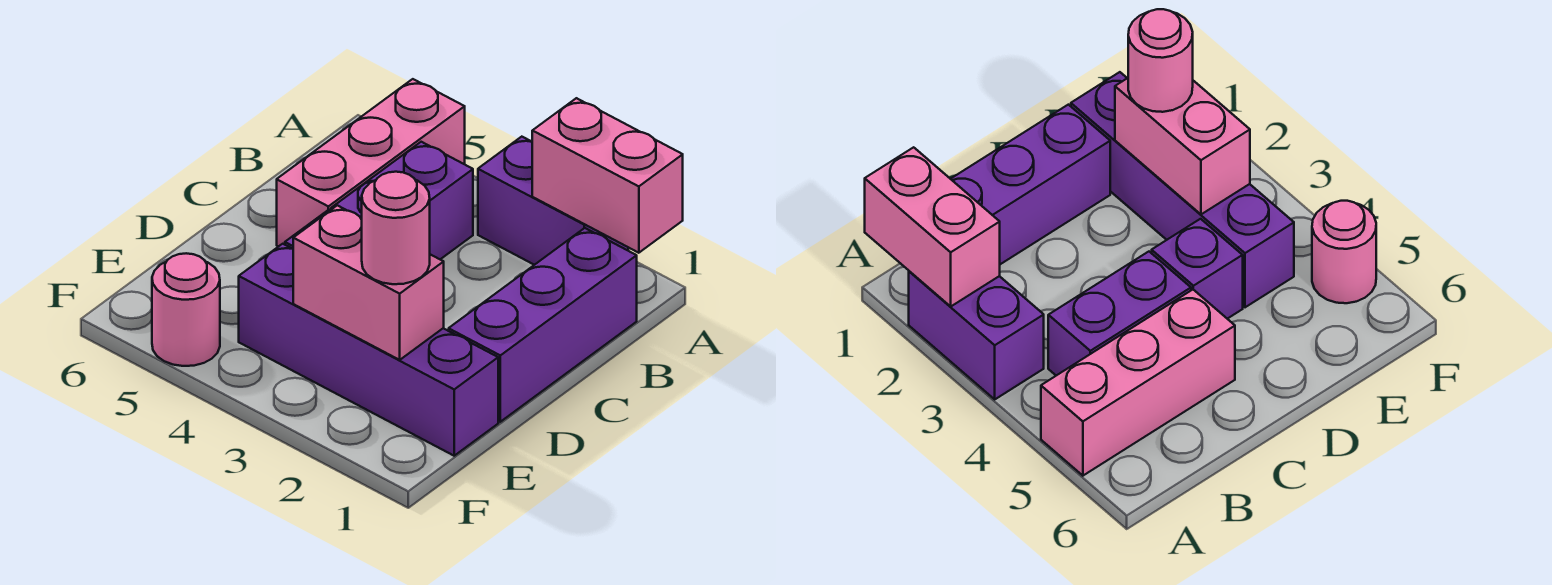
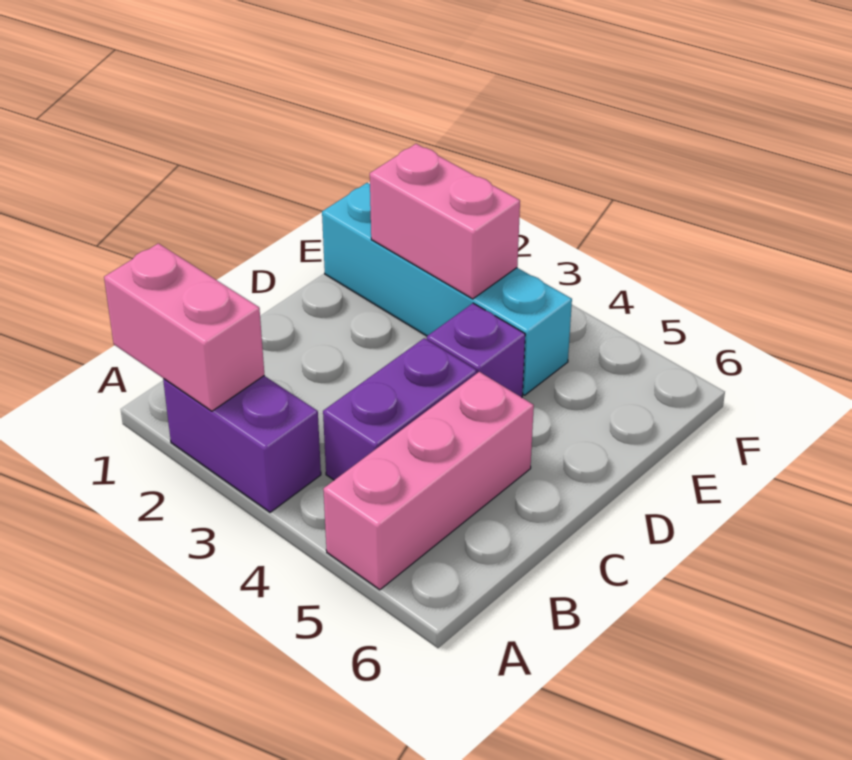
purple 1x3 brick [449,228,637,422] -> none
purple 1x4 brick [239,244,498,456] -> cyan 1x4 brick [322,183,572,395]
pink 1x1 round brick [362,172,430,284] -> none
pink 1x1 round brick [152,253,220,366] -> none

